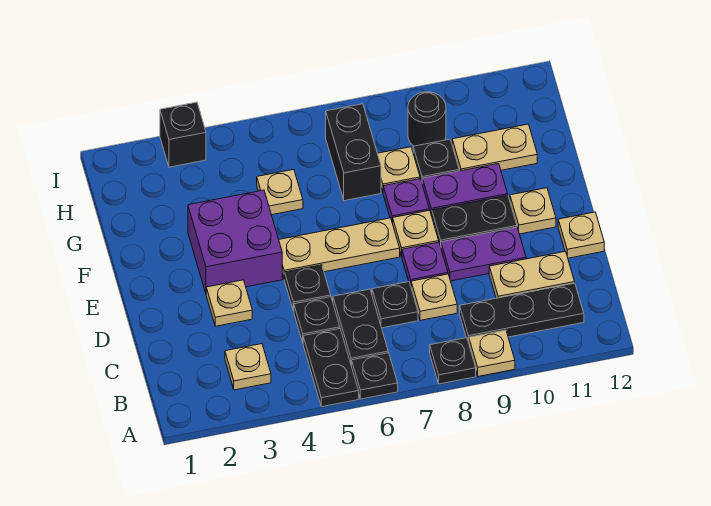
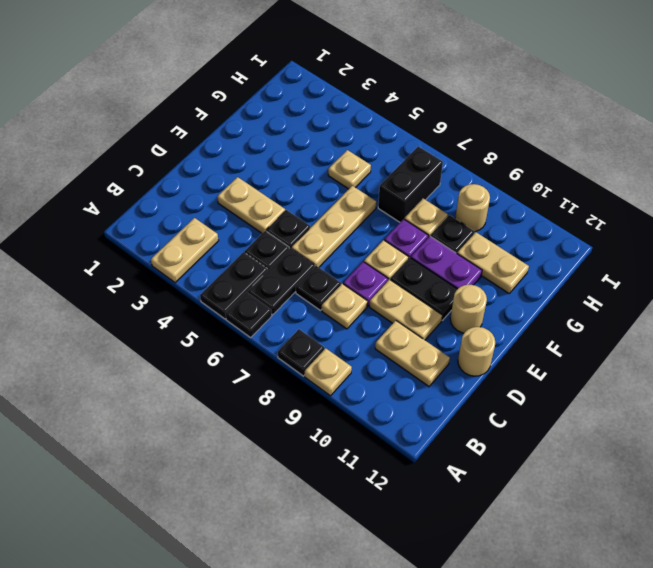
tan 1x1 plate [225,344,271,390] -> tan 1x2 plate [151,218,219,283]
black 1x3 plate [460,283,584,343] -> none
tan 1x1 plate [206,280,252,326] -> tan 1x2 plate [217,177,285,233]
purple 1x2 plate [441,227,526,281] -> tan 1x2 plate [369,280,442,340]
tan 1x1 plate [558,212,604,258] -> tan 1x1 round brick [458,327,495,376]
purple 2x2 brick [188,190,282,293] -> none
tan 1x3 plate [279,218,400,279] -> tan 1x3 plate turned to [291,186,376,267]
tan 1x1 plate [510,188,556,234] -> tan 1x1 round brick [450,285,487,333]
black 1x1 round brick [408,92,446,146] -> tan 1x1 round brick [455,184,490,232]
black 1x1 brick [160,102,206,167] -> none

